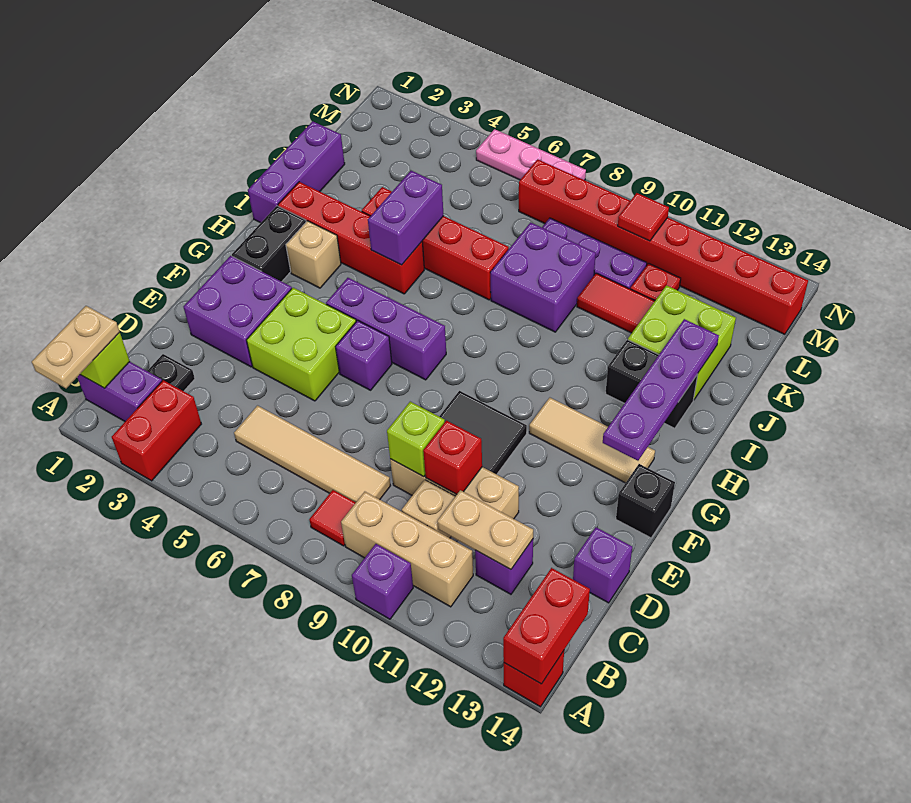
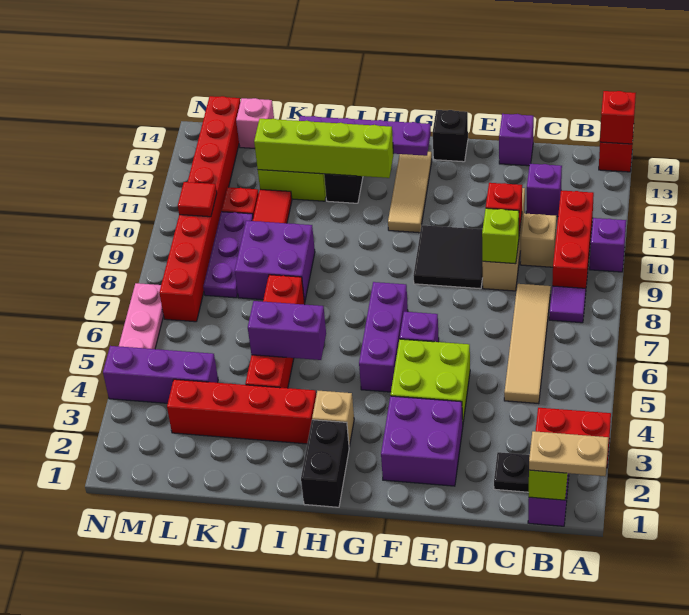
red 1x2 brick [503,568,590,684] -> red 1x1 brick [600,91,636,144]
red 1x1 tile [309,490,356,546] -> purple 1x1 tile [549,286,586,323]
tan 1x3 brick [341,492,473,607] -> red 1x3 brick [552,190,594,288]
tan 1x2 plate [437,490,533,569] -> none
black 1x2 brick [232,206,306,282] -> black 1x2 brick turned to [301,420,349,507]
none -> lime 1x4 brick [254,119,394,178]
purple 1x3 brick [248,121,345,223] -> purple 1x3 brick moved to [103,346,218,403]
red 1x4 brick [278,182,424,294] -> red 1x4 brick turned to [167,379,316,444]
none -> pink 1x1 brick [236,98,274,148]

